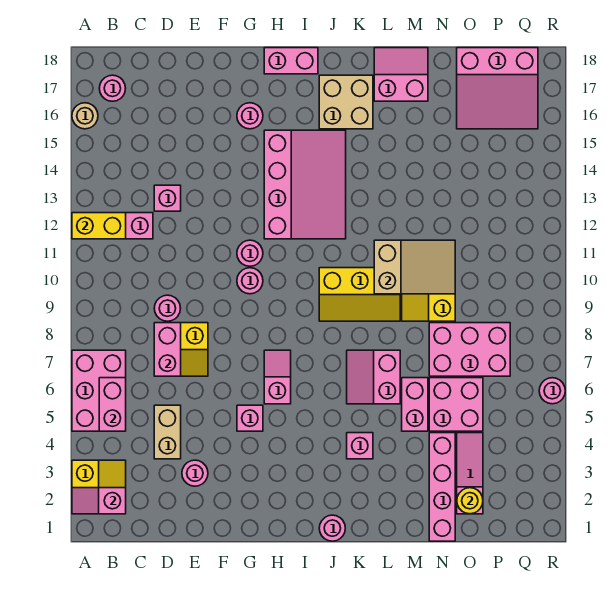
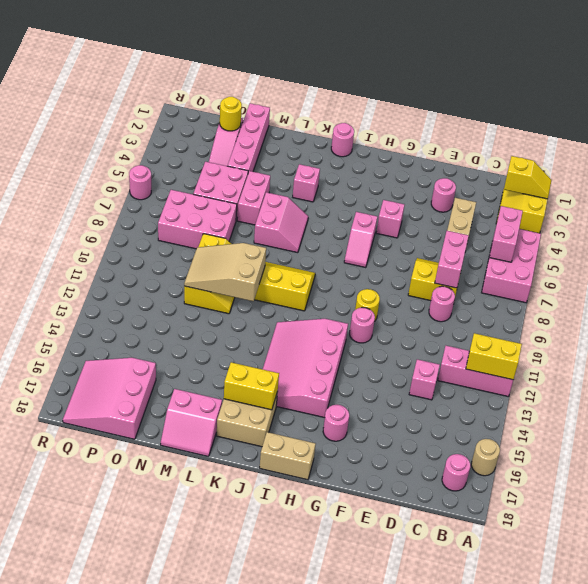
pink 1x2 slope [72,488,126,514] -> yellow 1x2 slope [504,156,551,199]
pink 1x1 round brick [237,268,263,294] -> yellow 1x1 round brick [355,289,380,322]
pink 1x2 brick [264,48,318,74] -> tan 1x2 brick [260,432,316,480]
none -> yellow 1x2 brick [224,362,279,410]
pink 3x3 slope [457,48,538,129] -> pink 3x3 slope turned to [63,358,156,439]

